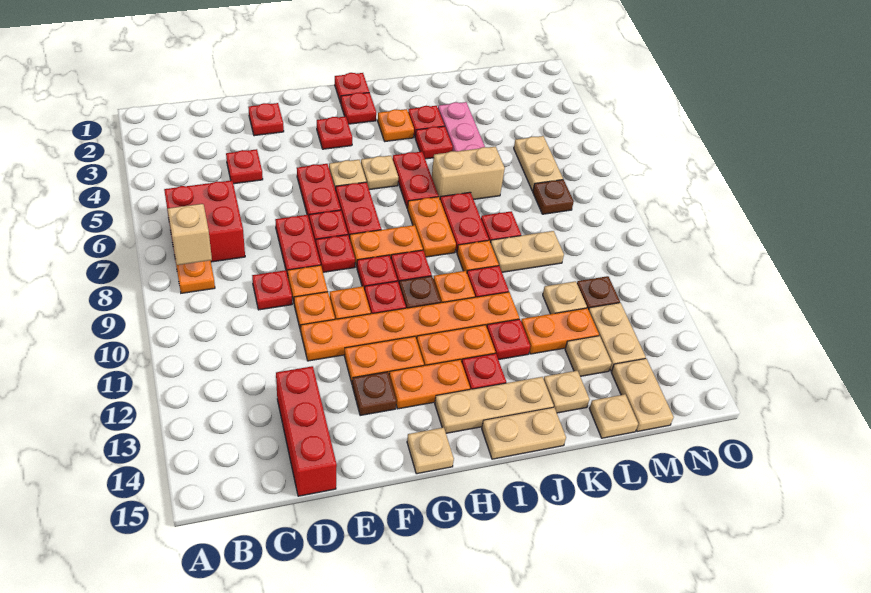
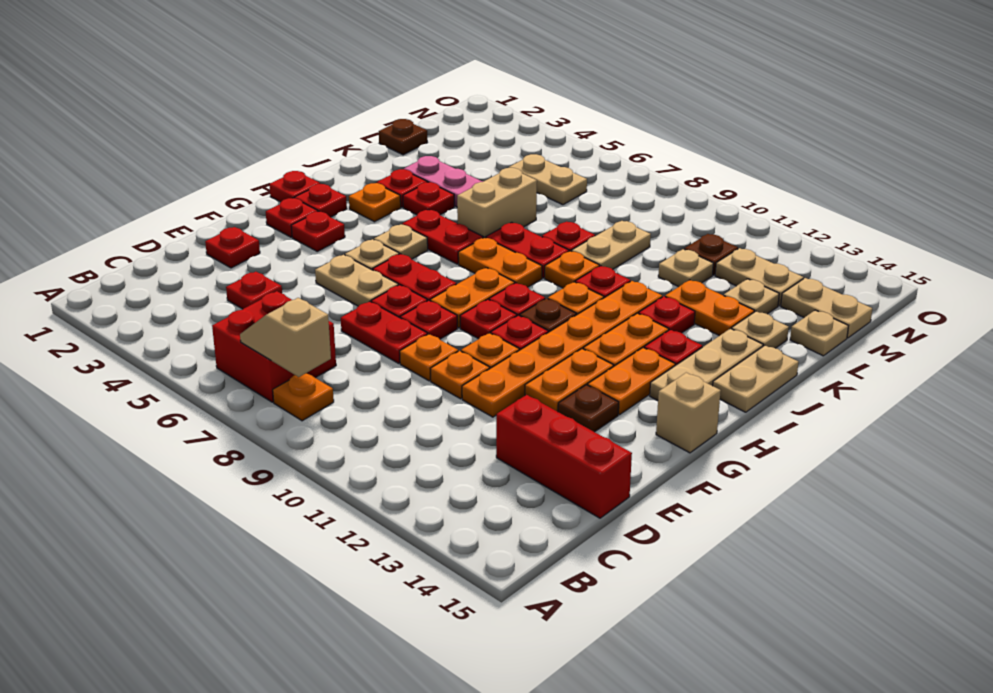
red 1x1 plate [252,270,292,310] -> red 1x1 plate moved to [266,198,318,237]
red 1x2 plate [297,164,341,218] -> tan 1x2 plate [315,255,398,306]
tan 1x1 plate [407,428,454,474] -> tan 1x1 brick [656,373,721,453]
orange 1x2 plate [521,308,599,354] -> orange 1x2 plate turned to [665,280,754,336]
brown 1x1 plate [533,180,574,214] -> brown 1x1 plate moved to [379,119,427,155]

